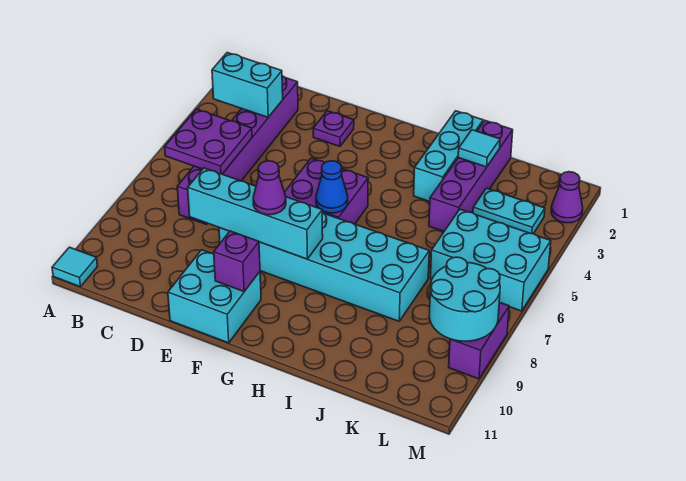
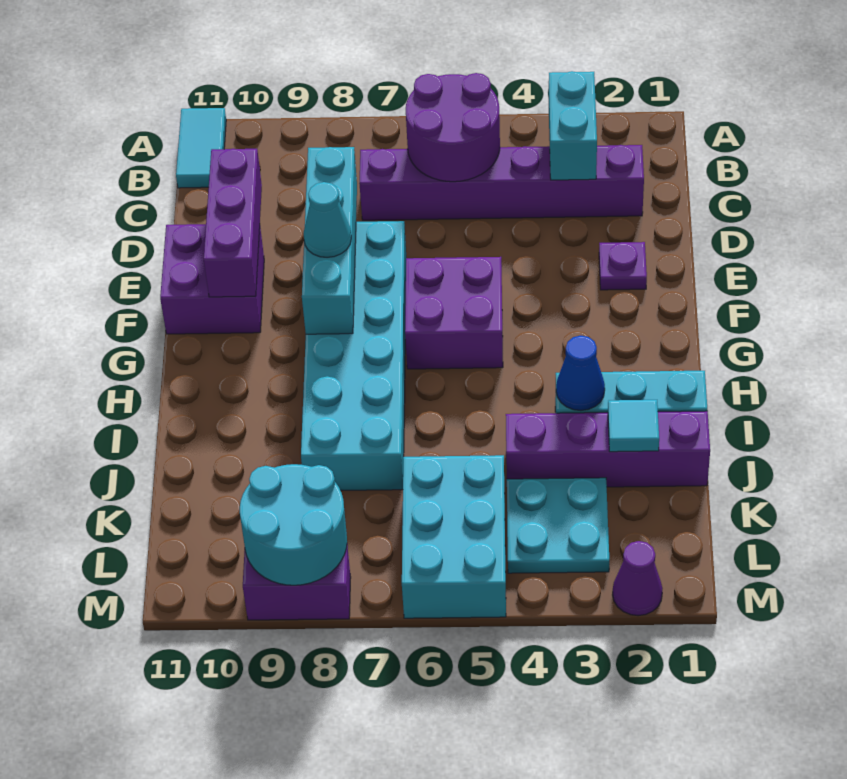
cyan 1x1 tile [52,247,97,287] -> cyan 1x2 tile [176,108,226,188]
purple 2x2 plate [165,109,252,174] -> purple 2x2 round brick [406,73,500,182]
cyan 2x2 brick [168,250,261,343] -> purple 2x2 brick [160,224,264,334]
purple 1x1 cone [253,161,286,215] -> cyan 1x1 cone [303,182,351,257]
purple 1x1 brick [214,231,260,291] -> purple 1x3 brick [204,149,262,297]
blue 1x1 cone [316,161,348,213] -> blue 1x1 cone moved to [556,336,605,410]
cyan 1x2 plate [473,188,545,234] -> cyan 2x2 plate [507,478,609,573]

